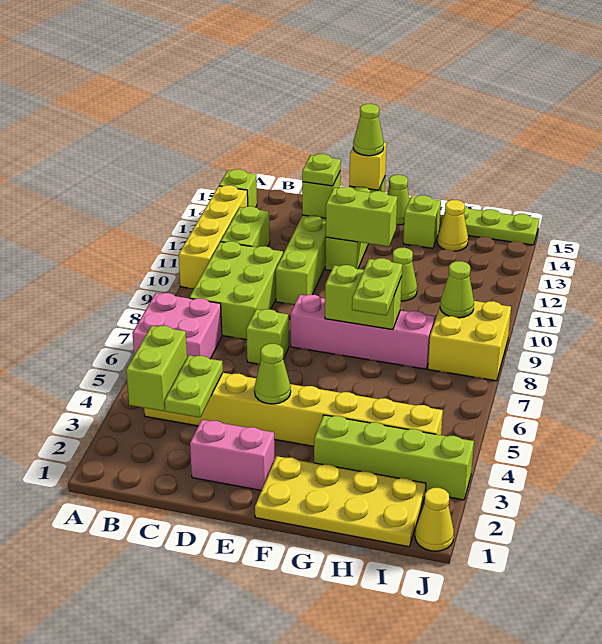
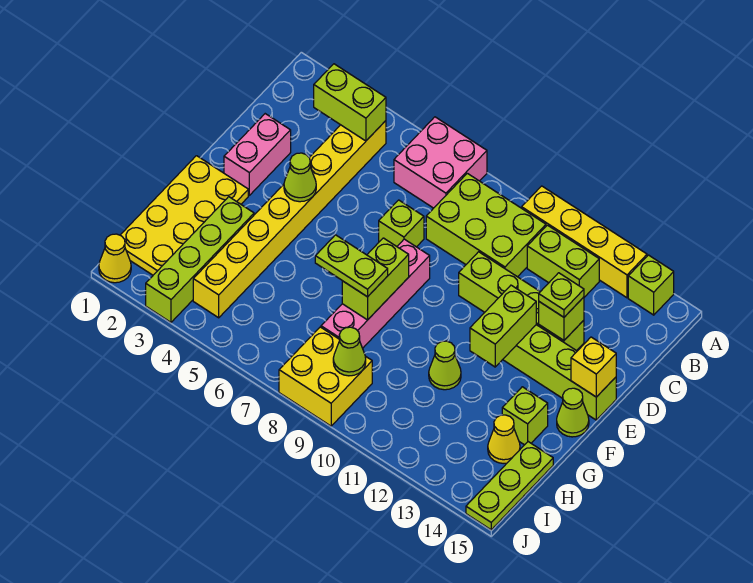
lime 1x2 plate [165,355,223,418] -> none
lime 1x1 cone [353,104,384,156] -> none

